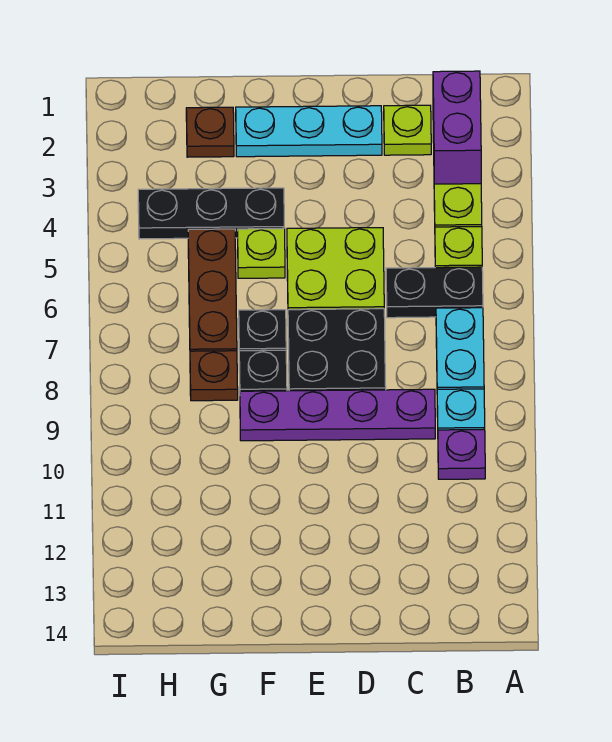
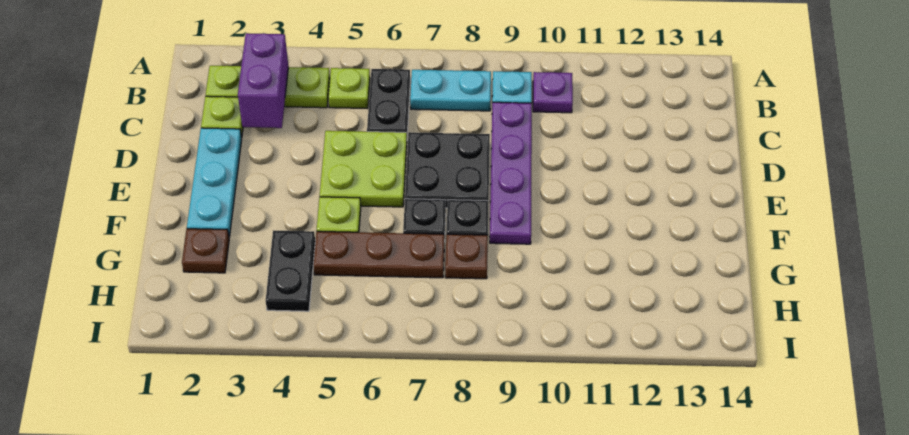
purple 1x2 brick [433,71,481,184] -> purple 1x2 brick turned to [238,33,288,128]
black 1x3 plate [138,188,284,239] -> black 1x2 plate [266,230,315,311]

